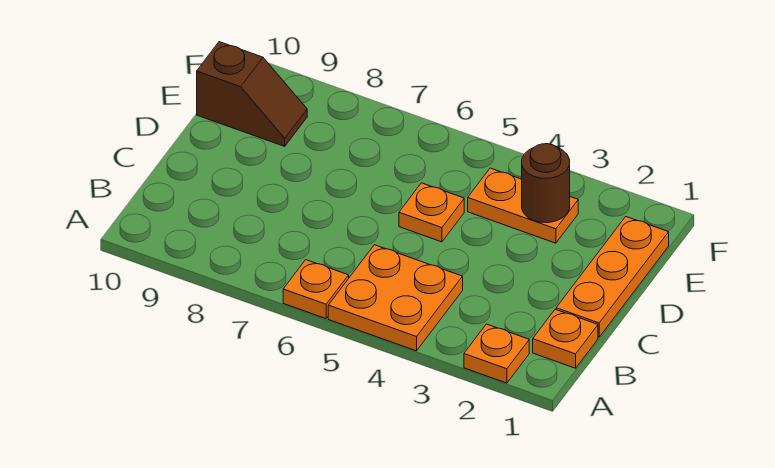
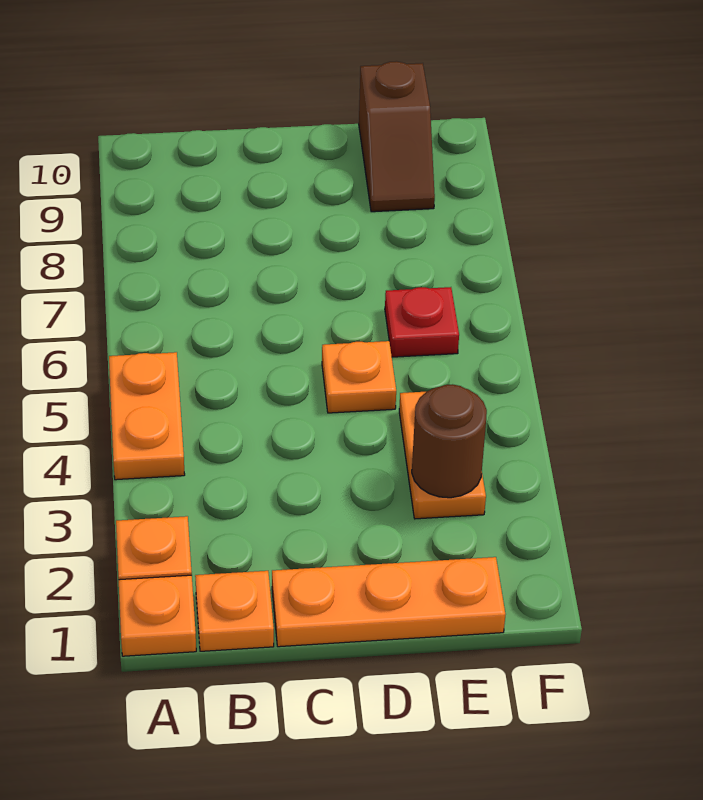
orange 2x2 plate [328,245,463,351] -> orange 1x2 plate [109,352,185,480]
orange 1x1 plate [283,260,349,319] -> orange 1x1 plate moved to [119,575,196,656]
none -> red 1x1 plate [385,287,459,357]

